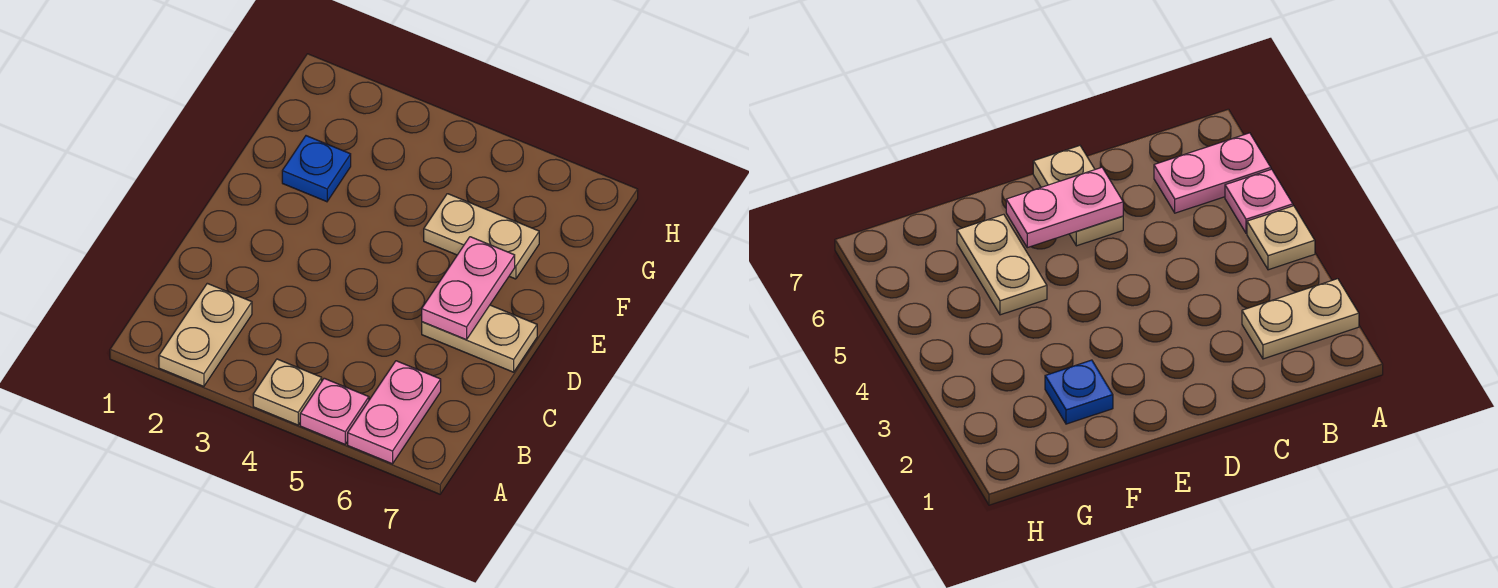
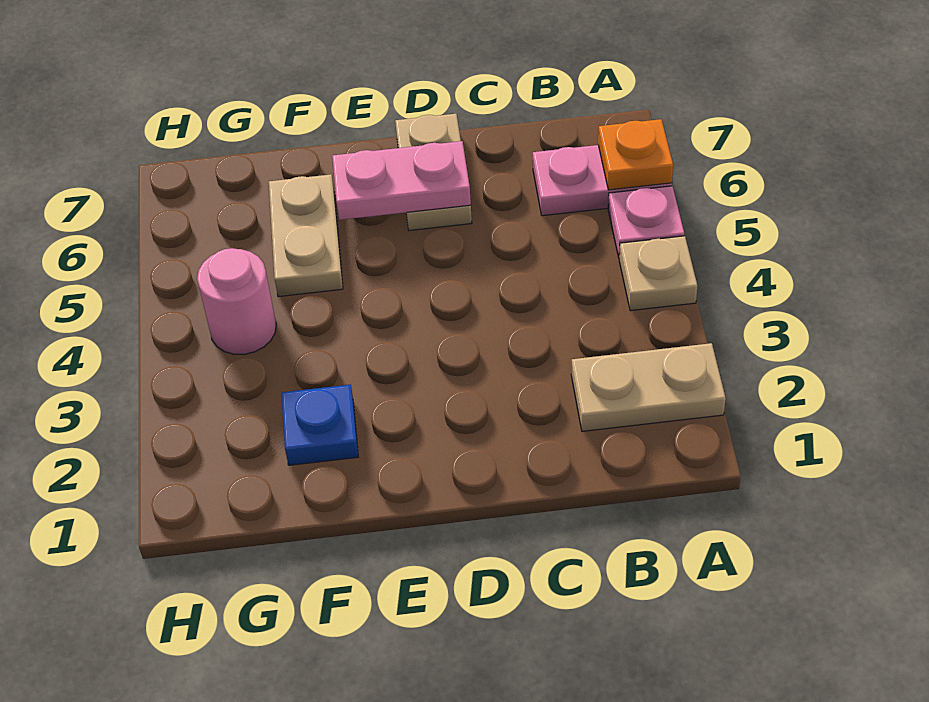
none -> orange 1x1 plate [598,119,673,190]
none -> pink 1x1 round brick [197,248,276,354]

